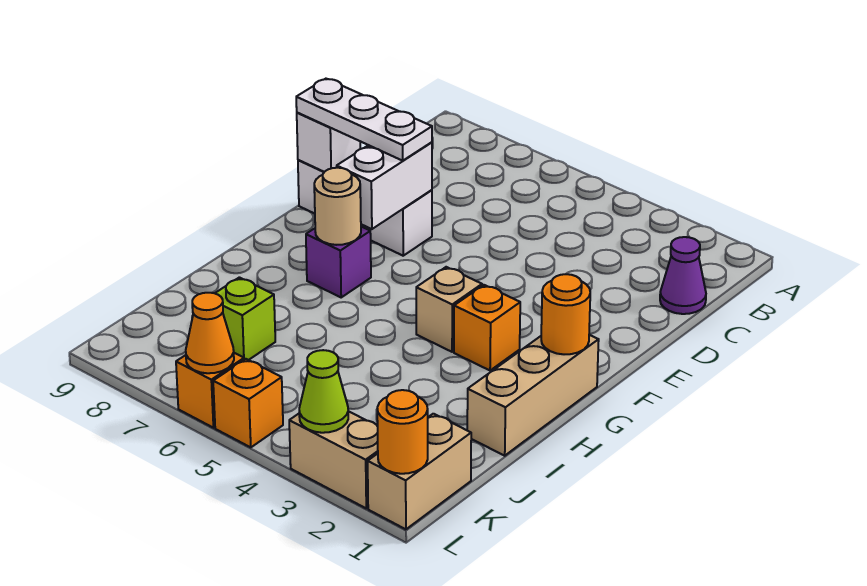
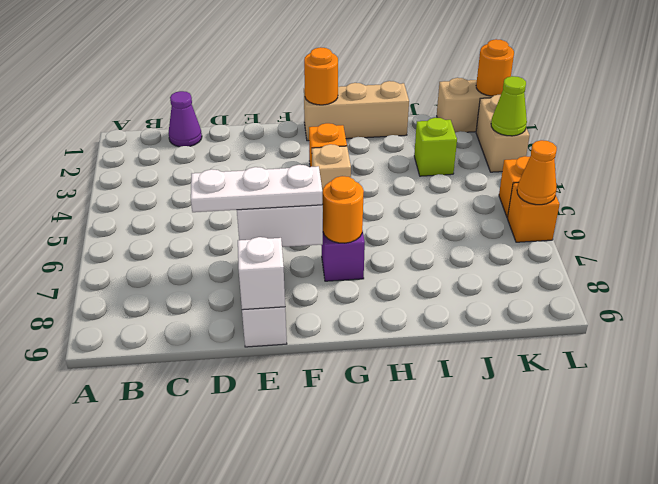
white 1x3 plate [296,79,432,161] -> white 1x3 plate turned to [191,165,323,212]
tan 1x1 round brick [314,168,361,245] -> orange 1x1 round brick [323,176,364,243]
lime 1x1 brick [215,277,275,360] -> lime 1x1 brick moved to [414,118,457,176]

